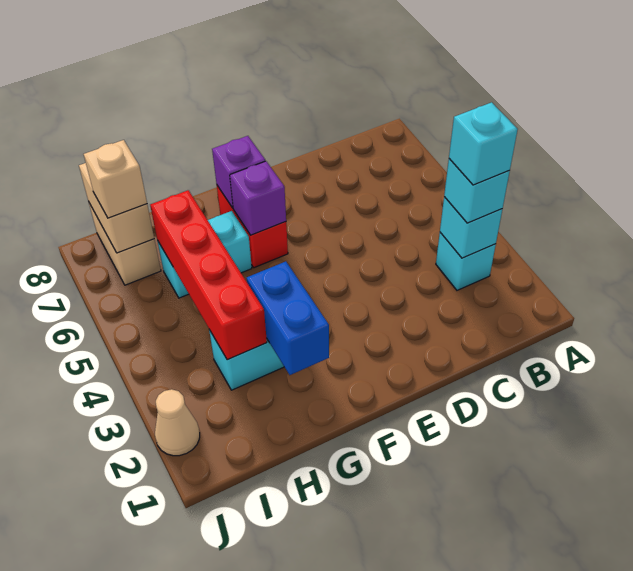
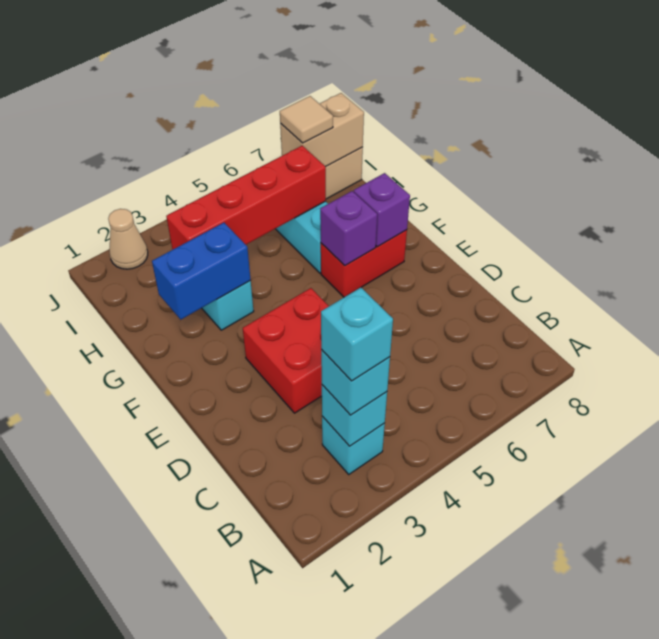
none -> red 2x2 brick [243,288,329,413]
tan 1x1 brick [84,140,147,218] -> tan 1x1 tile [280,96,333,143]

